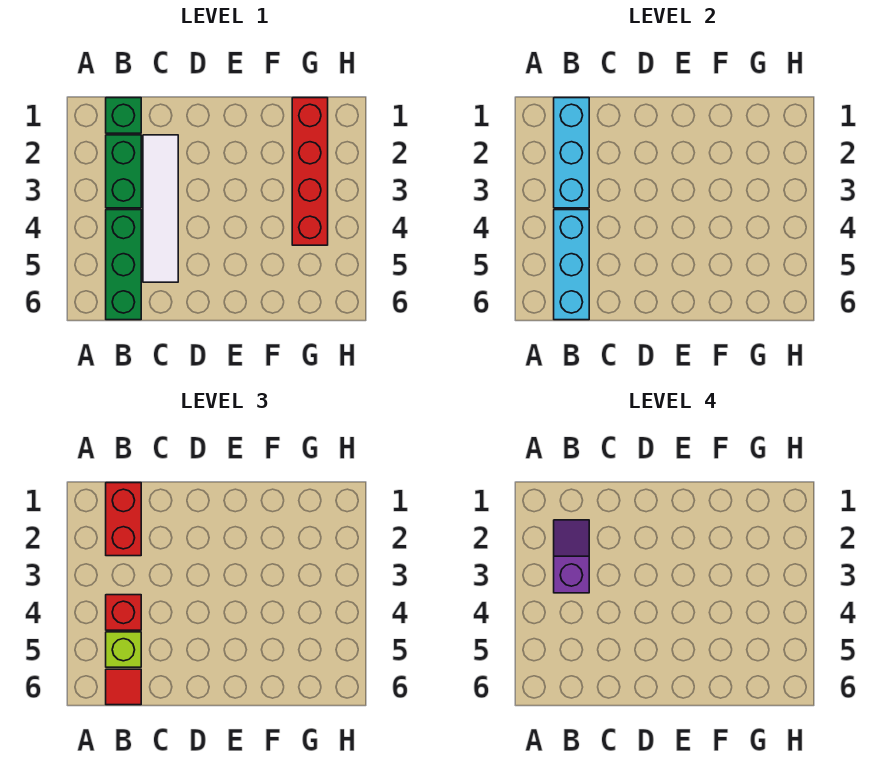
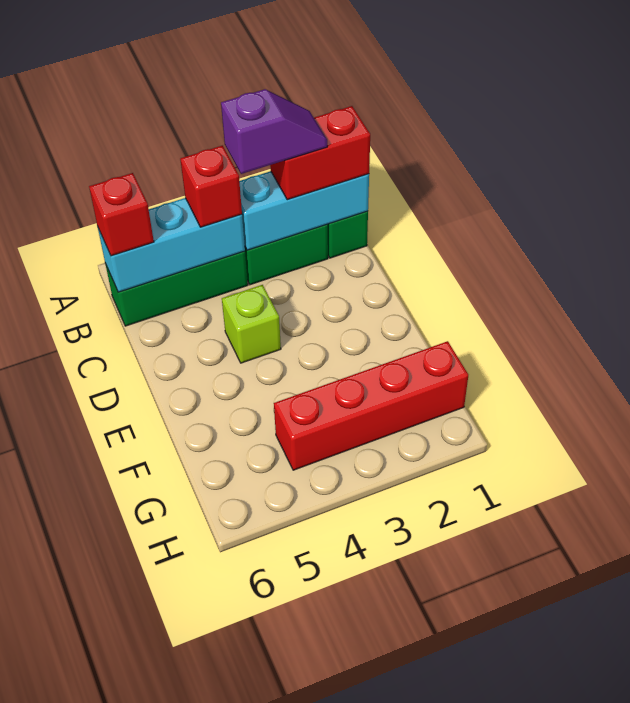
lime 1x1 brick [106,632,141,667] -> lime 1x1 brick moved to [222,285,281,363]
red 1x1 tile [106,669,141,705] -> red 1x1 brick [89,173,154,256]
white 1x4 tile [143,135,178,282] -> none

